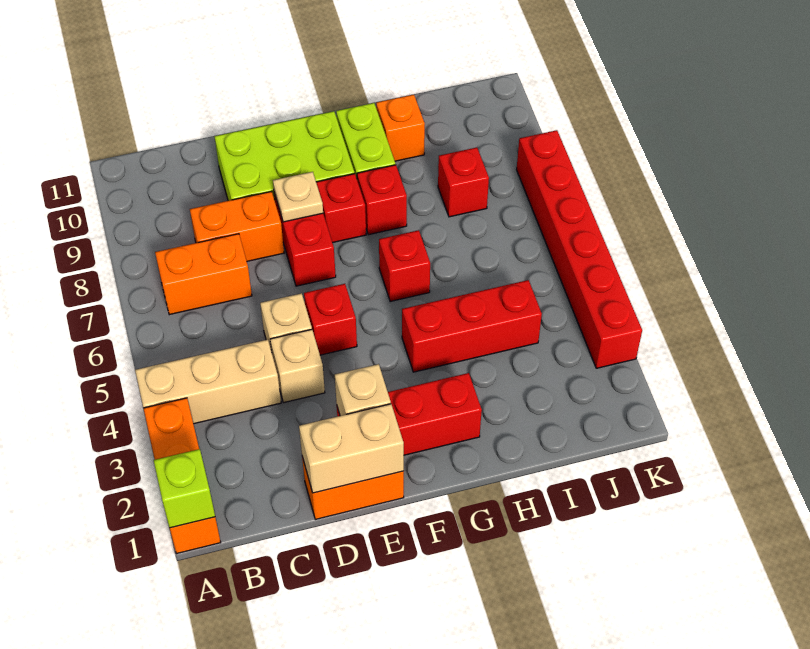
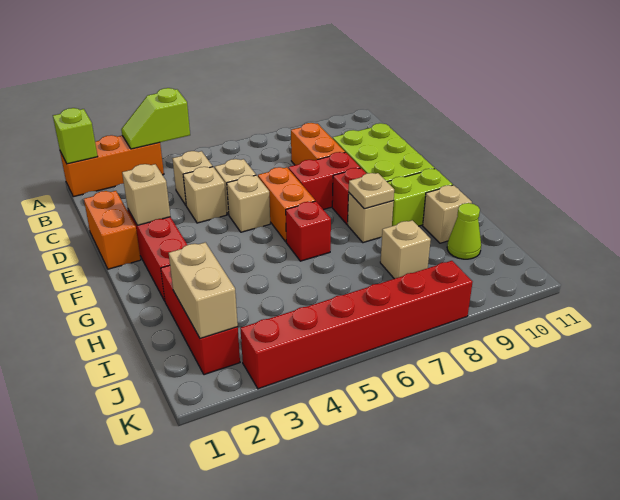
none -> lime 1x2 slope [121,88,190,149]
tan 1x3 brick [135,340,281,424] -> tan 1x1 brick [172,151,213,205]
orange 1x2 brick [155,234,252,315] -> orange 1x2 brick moved to [258,167,315,242]
tan 1x2 brick [299,404,404,493] -> tan 1x2 brick moved to [169,242,238,338]
red 1x1 brick [304,284,357,355] -> tan 1x1 brick [227,175,270,232]
tan 1x1 plate [273,172,323,222] -> tan 1x1 plate moved to [349,173,394,209]
red 1x3 brick [402,280,542,372] -> red 1x3 brick moved to [161,265,240,375]
red 1x1 brick [357,165,407,235] -> tan 1x1 brick [348,193,394,243]
orange 1x1 brick [376,95,425,161] -> tan 1x1 brick [423,185,472,243]
red 1x1 brick [438,147,489,217] -> tan 1x1 brick [380,220,431,279]
none -> lime 1x1 cone [447,203,481,259]

